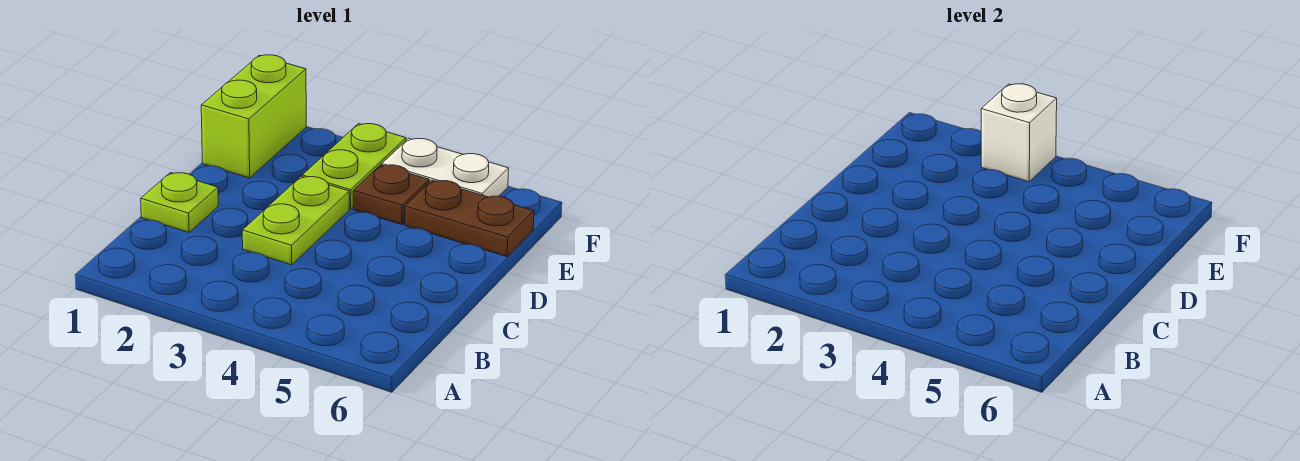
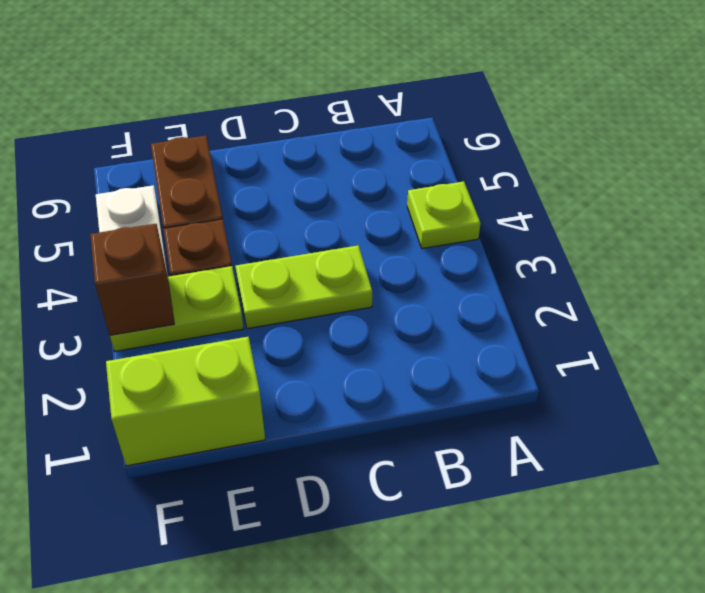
lime 1x1 plate [141,173,218,232] -> lime 1x1 plate moved to [407,181,481,249]
white 1x1 brick [981,84,1057,182] -> brown 1x1 brick [90,224,174,335]

